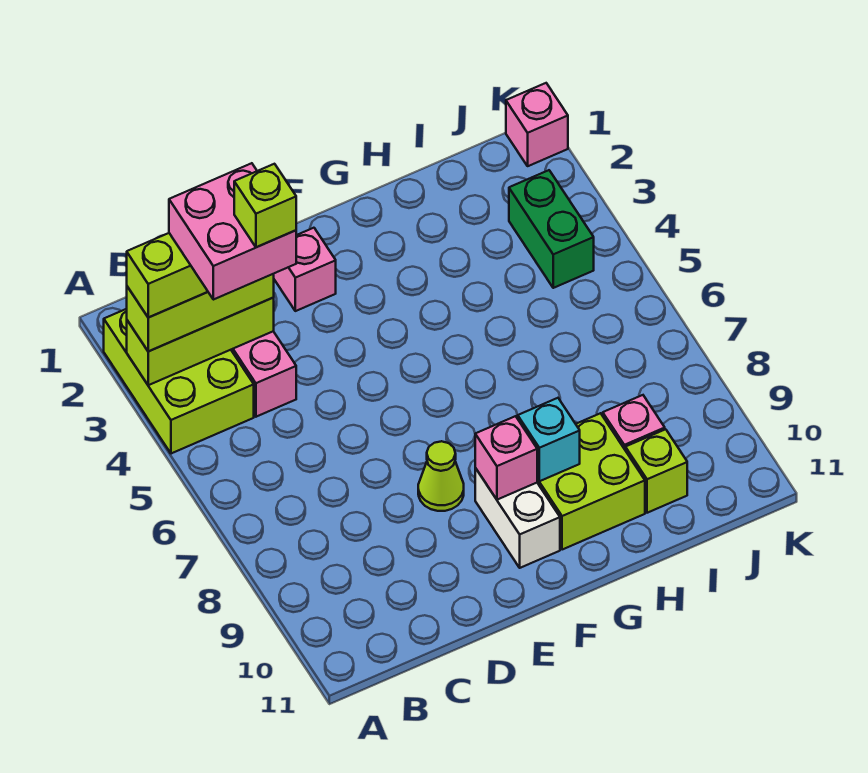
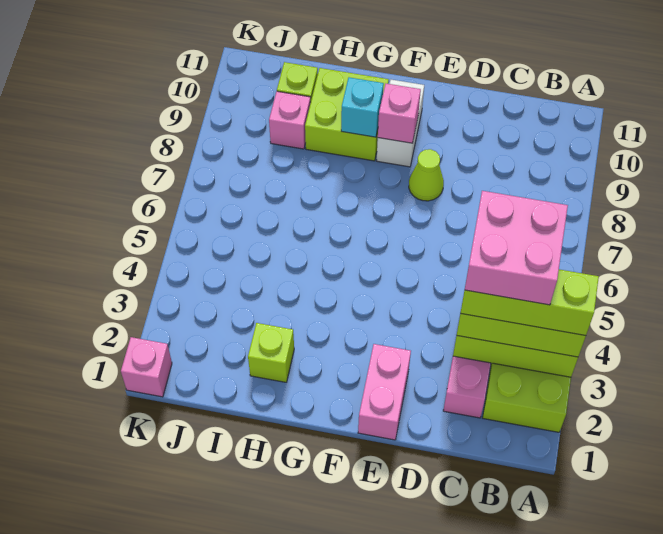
lime 1x1 brick [234,164,296,247] -> lime 1x1 brick moved to [248,323,294,382]
pink 1x1 brick [274,228,336,311] -> pink 1x2 brick [358,344,411,440]
green 1x2 brick [509,170,594,288] -> none

